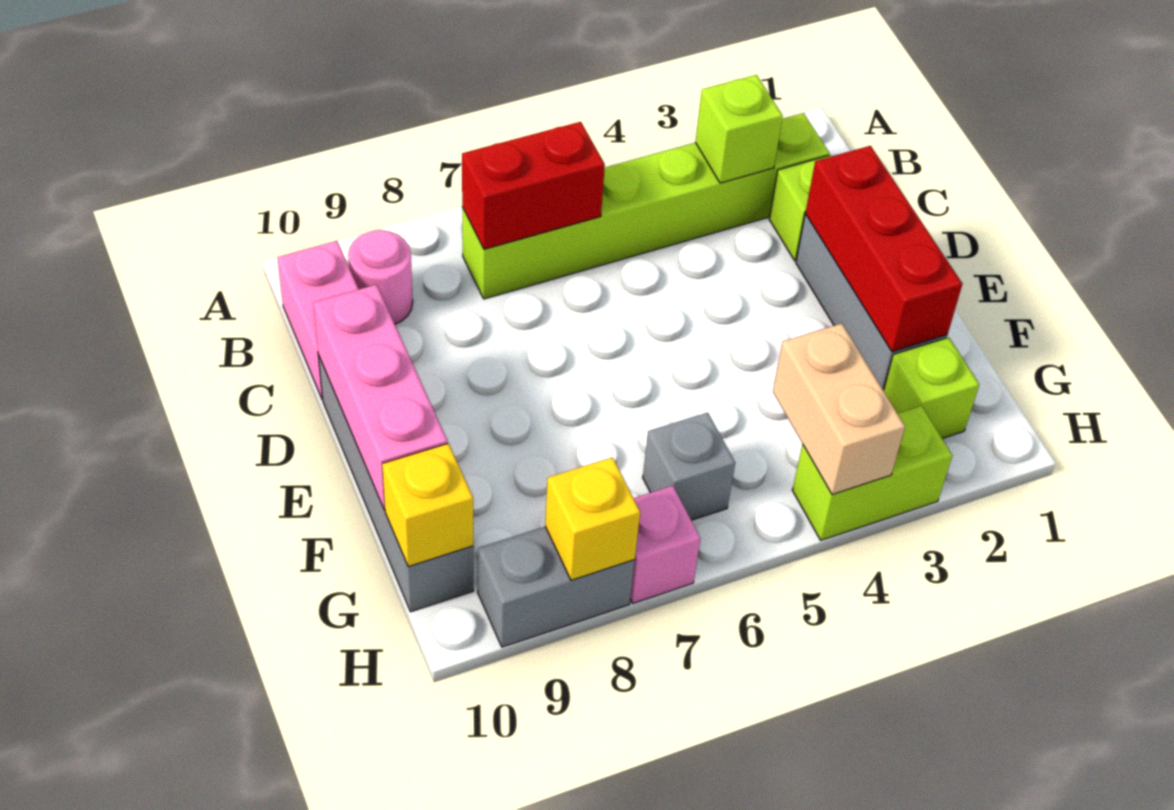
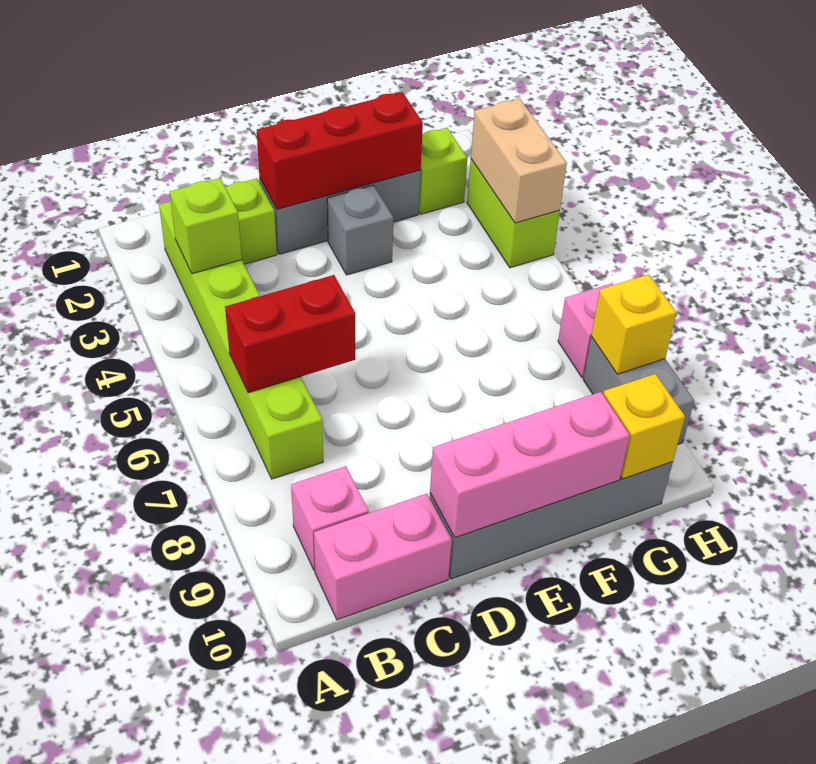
red 1x2 brick [462,122,605,249] -> red 1x2 brick turned to [225,275,355,393]
pink 1x1 round brick [348,230,413,324] -> pink 1x1 brick [291,466,369,571]
tan 1x2 brick [773,324,905,495] -> tan 1x2 brick turned to [471,99,567,223]
grey 1x1 brick [643,413,735,520] -> grey 1x1 brick moved to [327,185,393,275]

